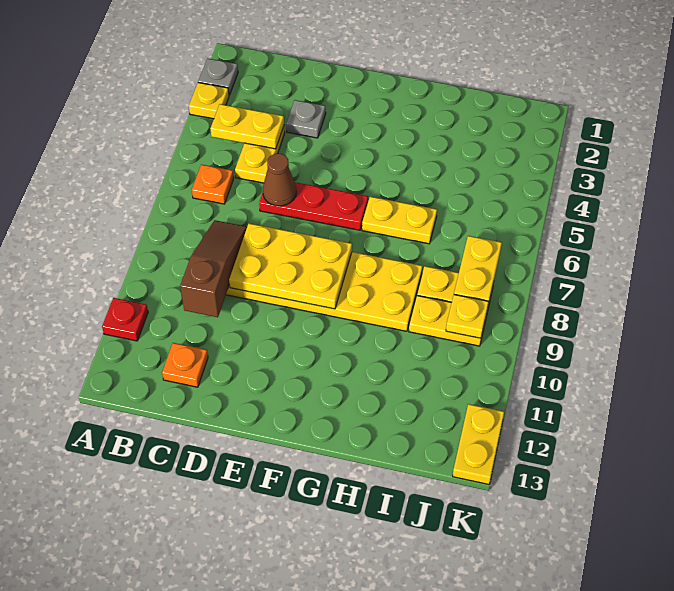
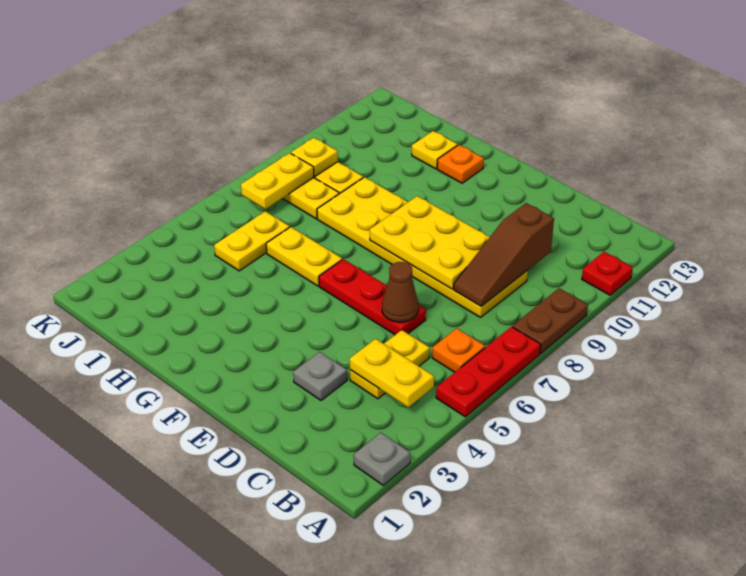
yellow 1x1 plate [189,83,229,119] -> yellow 1x1 plate moved to [412,131,458,169]
none -> red 1x3 plate [436,327,541,417]
none -> brown 1x2 plate [513,288,588,354]
orange 1x1 plate [162,343,208,387] -> orange 1x1 plate moved to [437,145,484,183]
yellow 1x2 plate [453,404,504,484] -> yellow 1x2 plate moved to [214,211,290,271]

